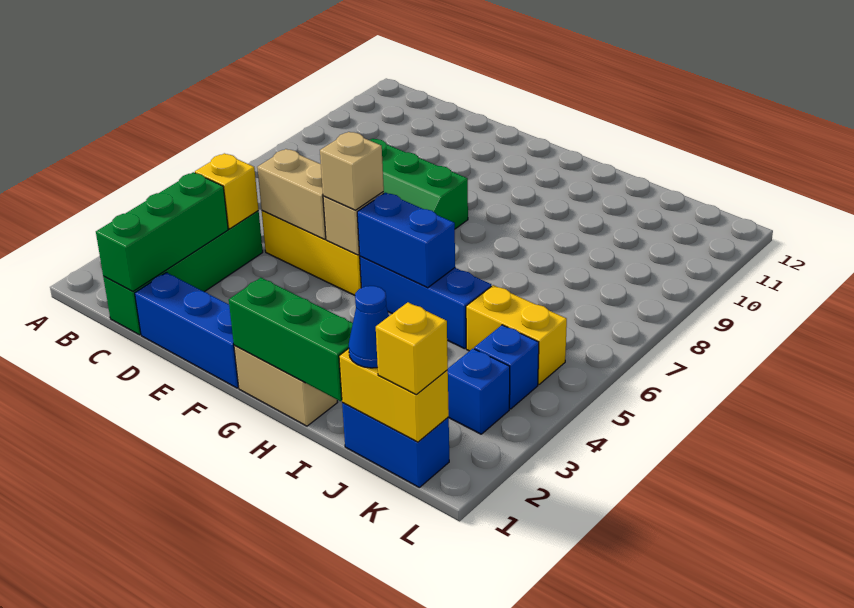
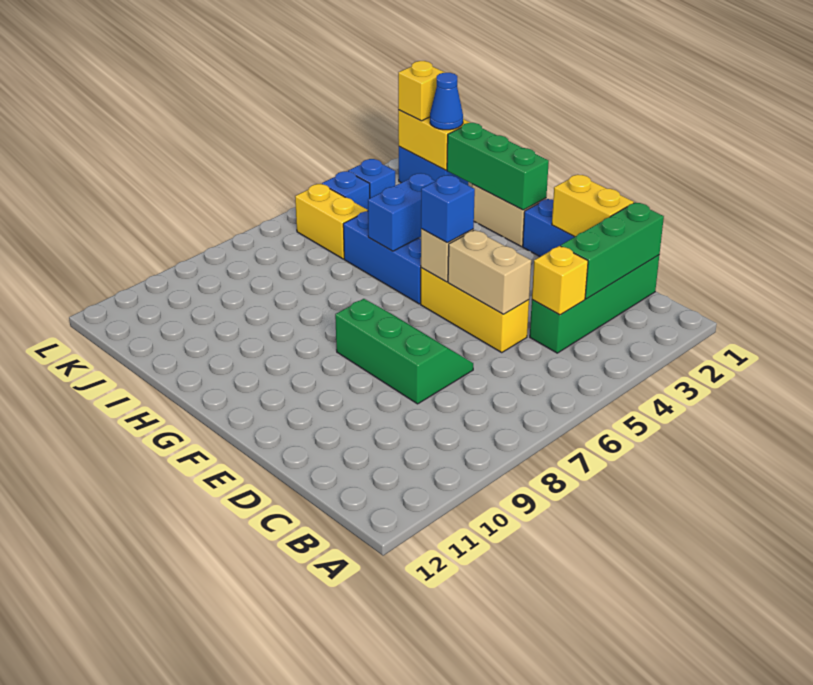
none -> yellow 1x2 brick [552,175,634,237]
tan 1x1 brick [320,132,384,210] -> blue 1x1 brick [421,175,475,243]
blue 1x2 brick [357,193,455,288] -> blue 1x2 brick turned to [368,173,435,251]

